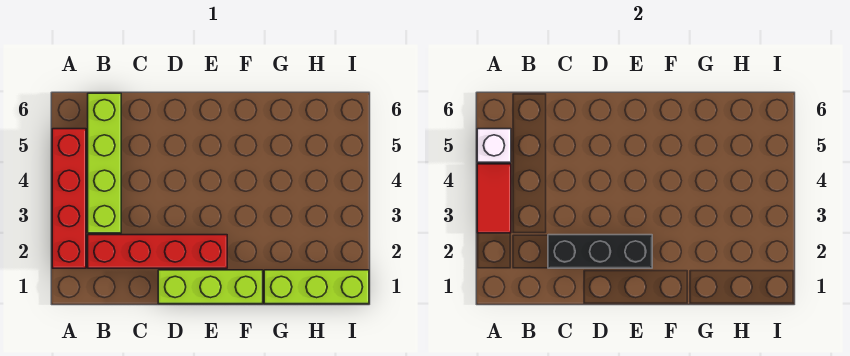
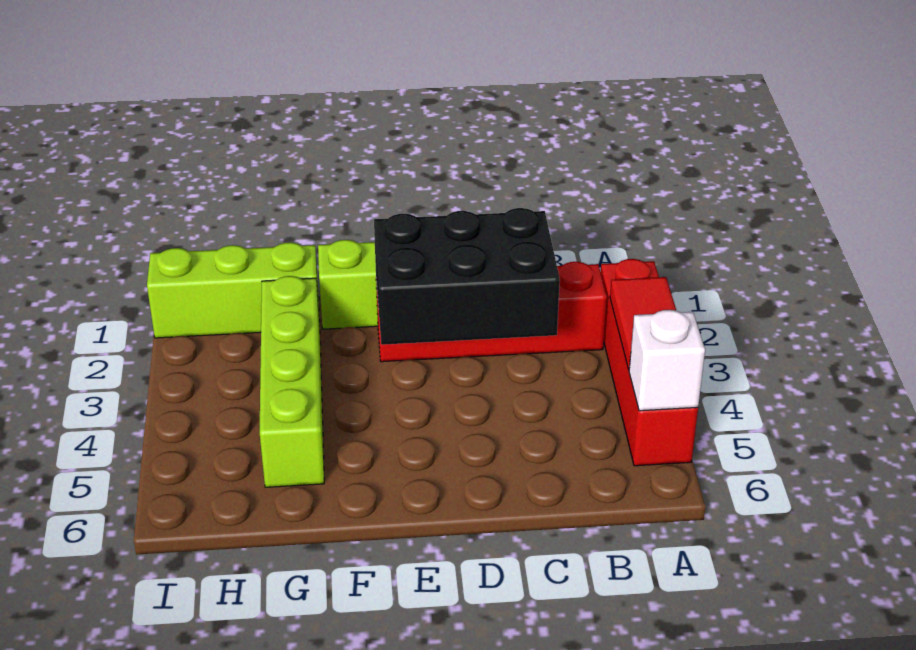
lime 1x4 brick [88,93,121,233] -> lime 1x4 brick moved to [260,276,324,487]
black 1x3 brick [548,235,652,268] -> black 2x3 brick [374,208,560,345]

